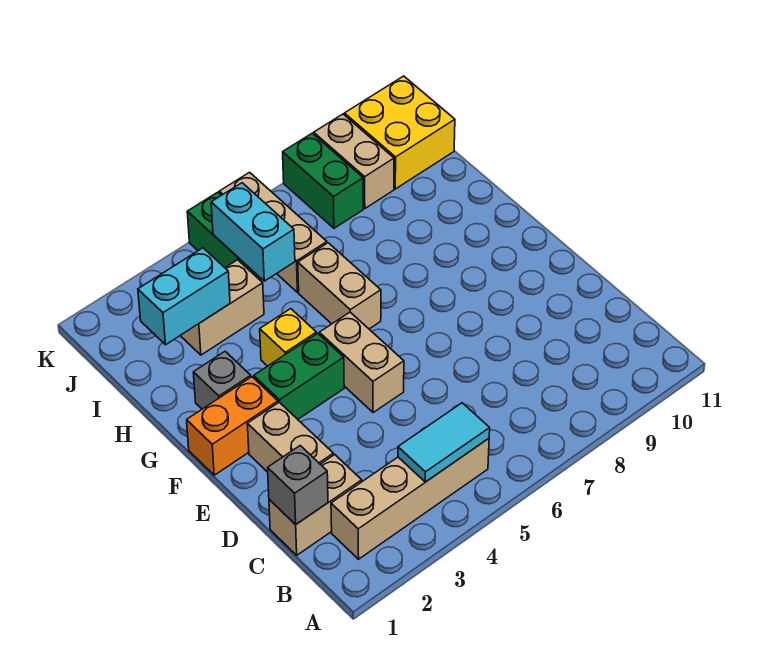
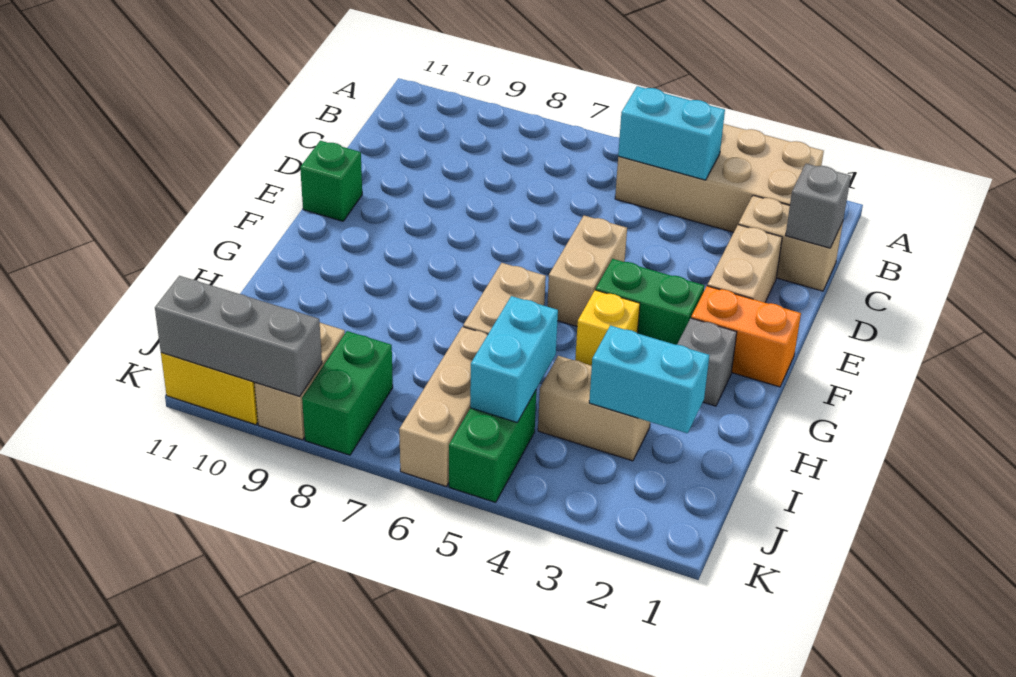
tan 1x4 brick [331,438,489,559] -> tan 2x4 brick [615,124,824,232]
cyan 1x2 tile [398,403,490,482] -> cyan 1x2 brick [618,86,725,180]
none -> green 1x1 brick [300,141,362,221]
none -> grey 1x3 brick [155,276,322,396]

